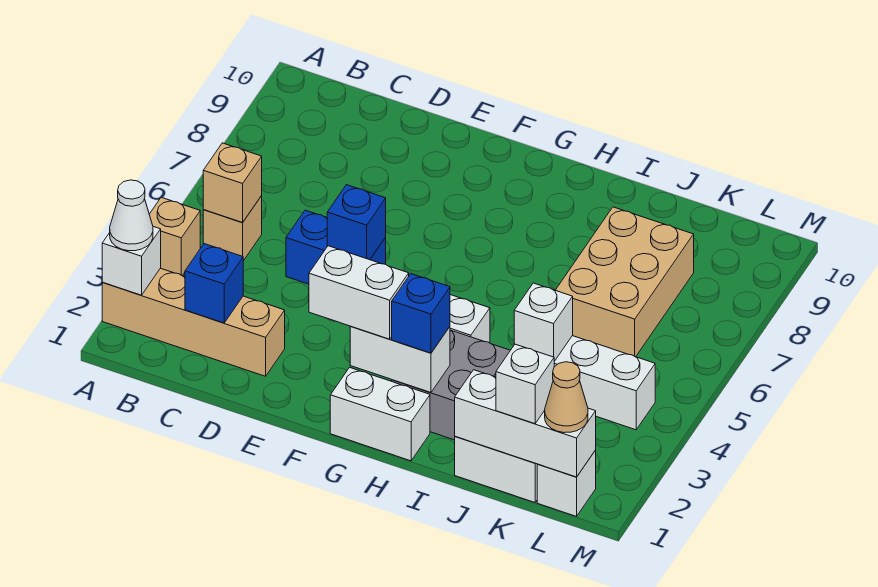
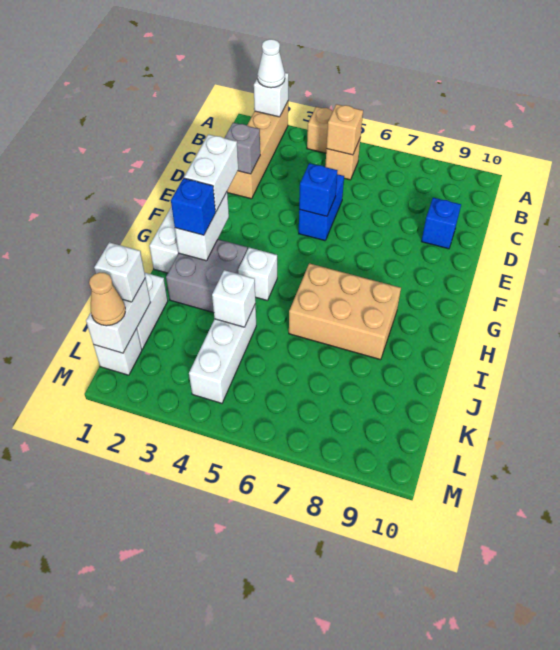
blue 1x1 brick [185,244,243,323] -> blue 1x1 brick moved to [421,198,461,249]
none -> grey 1x1 brick [225,123,260,174]
white 1x3 brick [455,370,596,477] -> white 1x2 brick [86,278,150,353]
tan 2x3 brick [556,207,694,357] -> tan 2x3 brick moved to [289,263,401,360]

